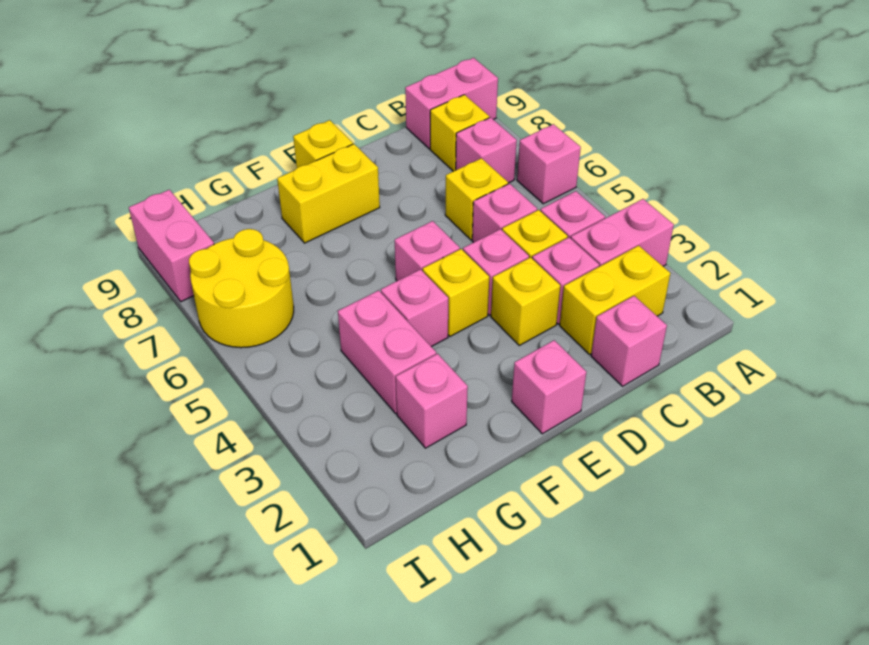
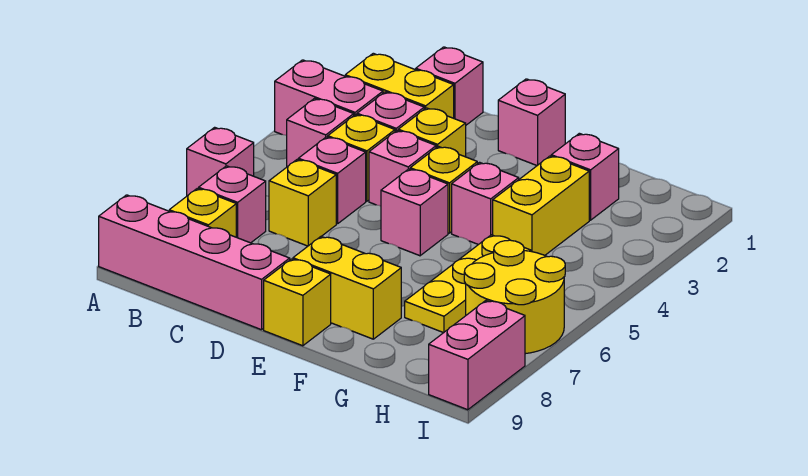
pink 1x2 brick [405,58,498,149] -> pink 1x4 brick [99,195,290,330]
pink 1x2 brick [338,290,436,413] -> yellow 1x2 brick [493,156,589,255]
none -> yellow 1x3 plate [405,235,531,333]

